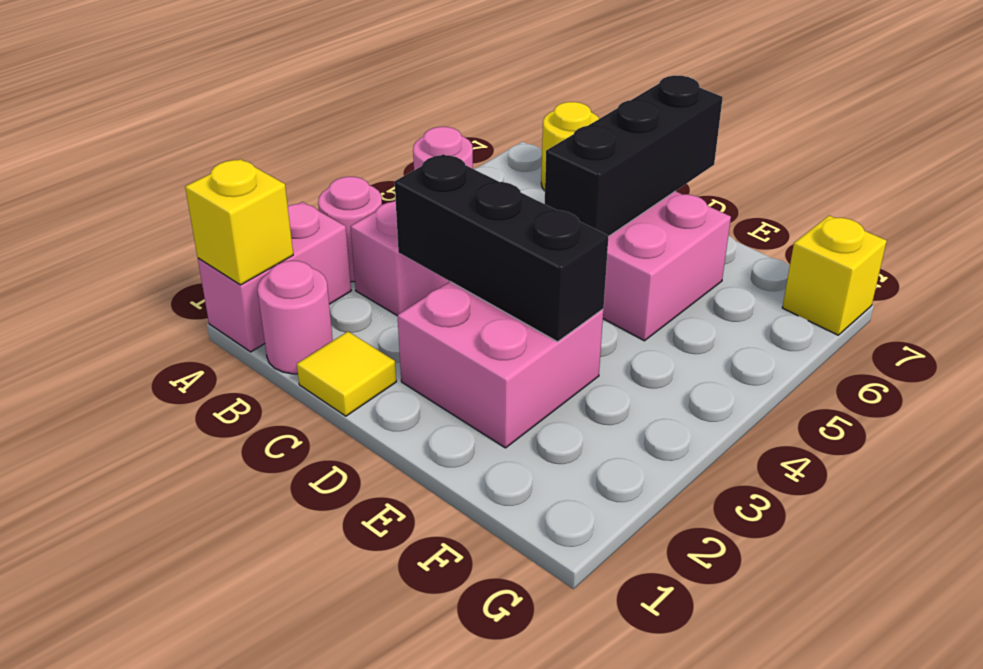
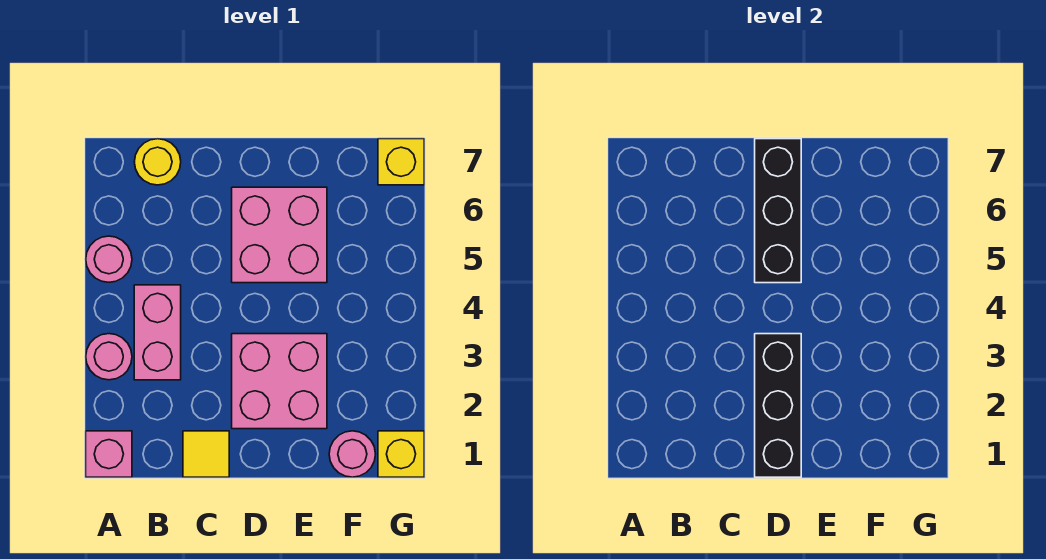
pink 1x2 brick [198,202,351,352] -> pink 1x1 brick [86,431,132,477]
yellow 1x1 brick [185,159,293,285] -> yellow 1x1 brick moved to [378,431,424,477]
pink 1x1 round brick [257,261,333,374] -> pink 1x1 round brick moved to [329,431,375,477]
black 1x3 brick [395,154,609,342] -> black 1x3 brick turned to [755,334,801,477]

